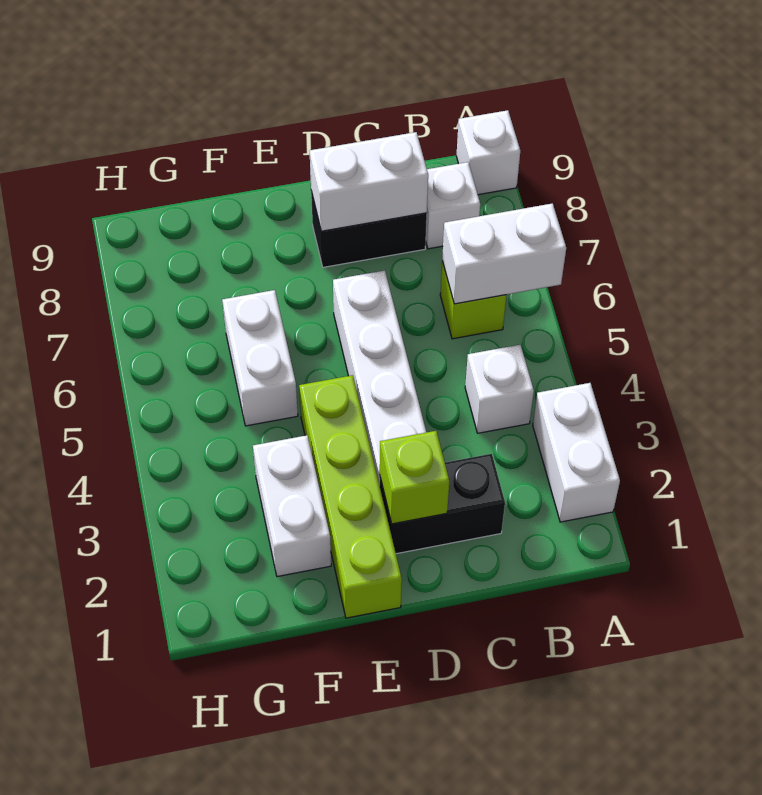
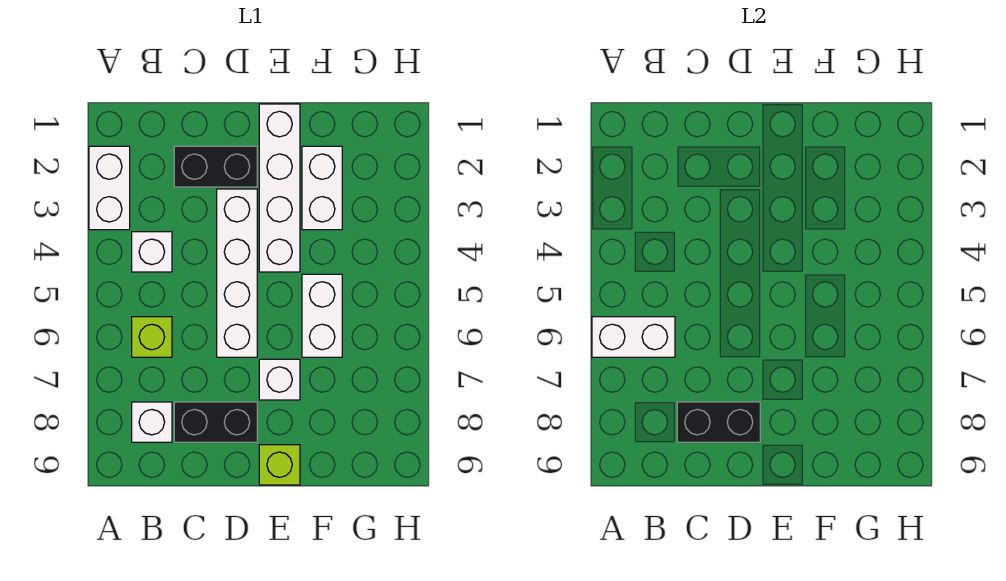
white 1x1 brick [456,110,520,195] -> white 1x1 brick moved to [259,359,300,400]
white 1x2 brick [310,132,428,231] -> black 1x2 brick [677,402,760,442]
lime 1x1 brick [380,431,449,524] -> lime 1x1 brick moved to [259,445,300,485]
lime 1x4 brick [299,375,402,618] -> white 1x4 brick [259,104,300,272]

